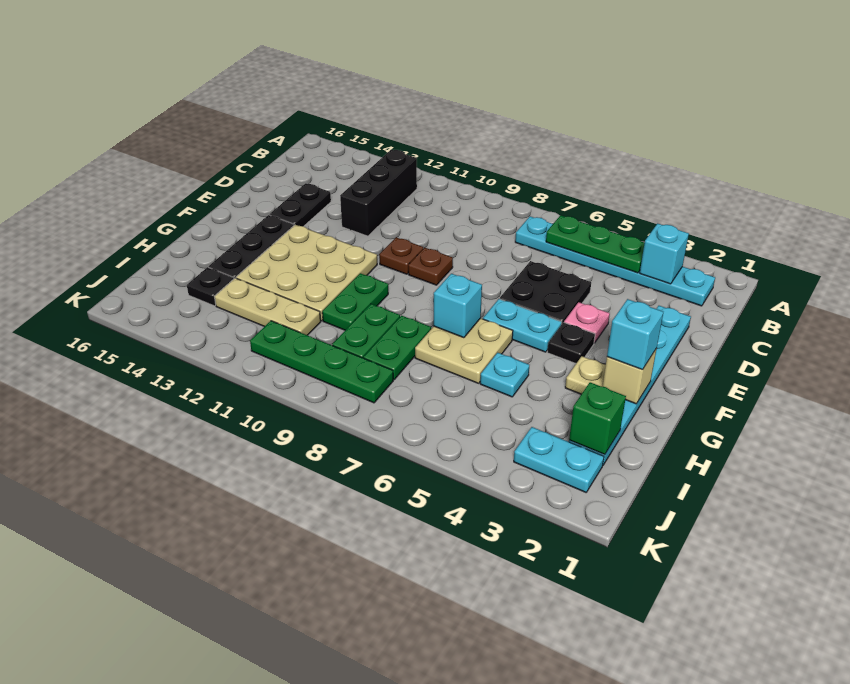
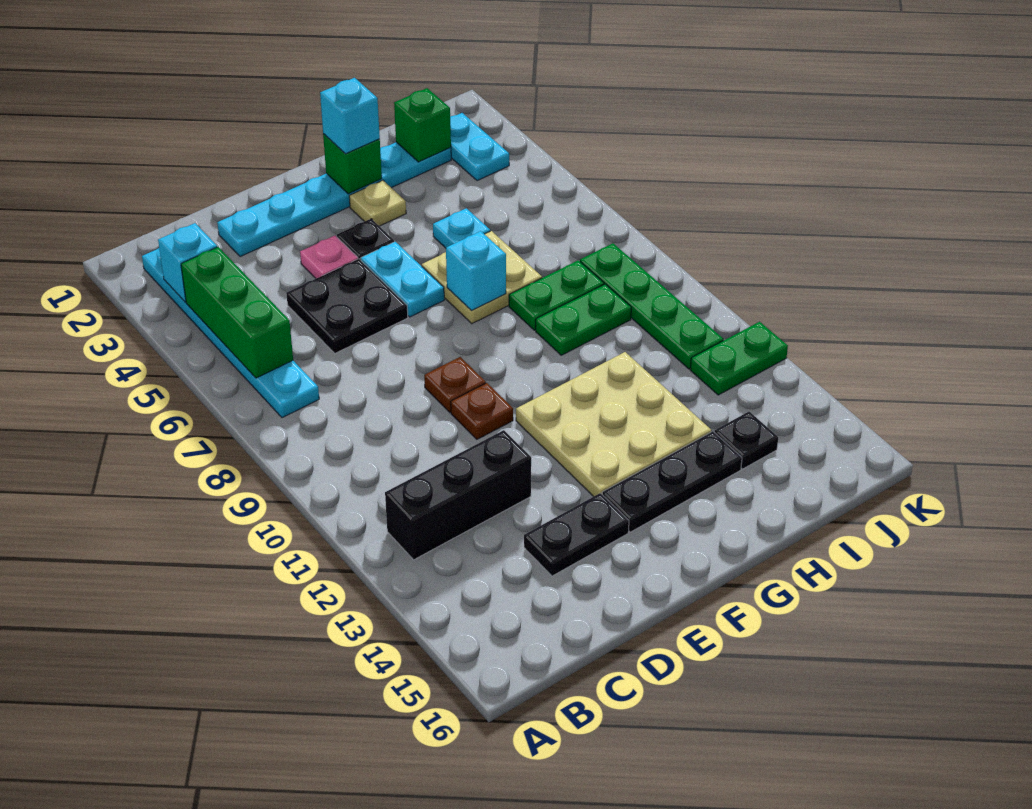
green 1x3 plate [546,215,645,273] -> green 1x3 brick [181,247,293,378]
tan 1x1 brick [603,348,657,404] -> green 1x1 brick [323,134,382,194]
green 1x2 plate [322,273,388,330] -> green 1x2 plate moved to [690,322,788,395]
tan 1x3 plate [214,278,321,335] -> none

